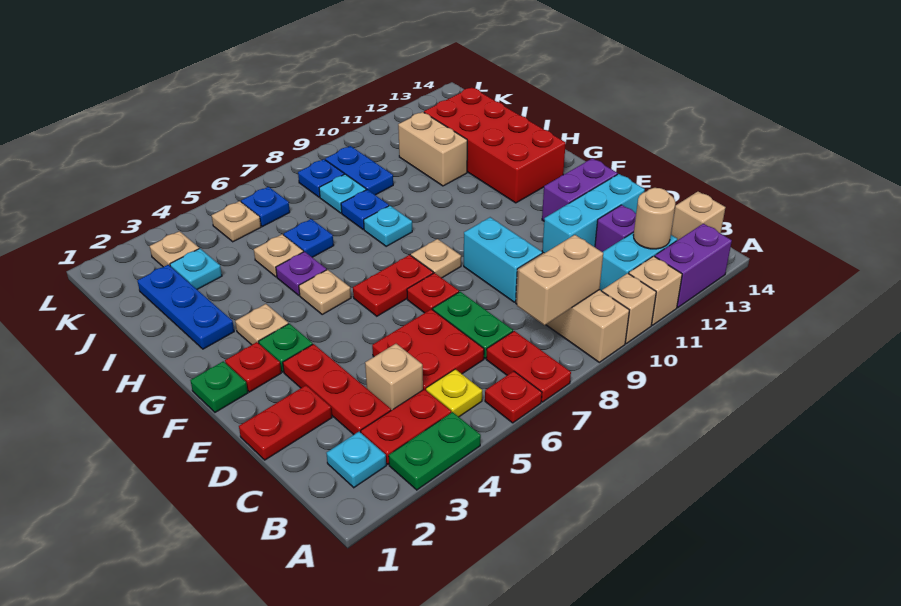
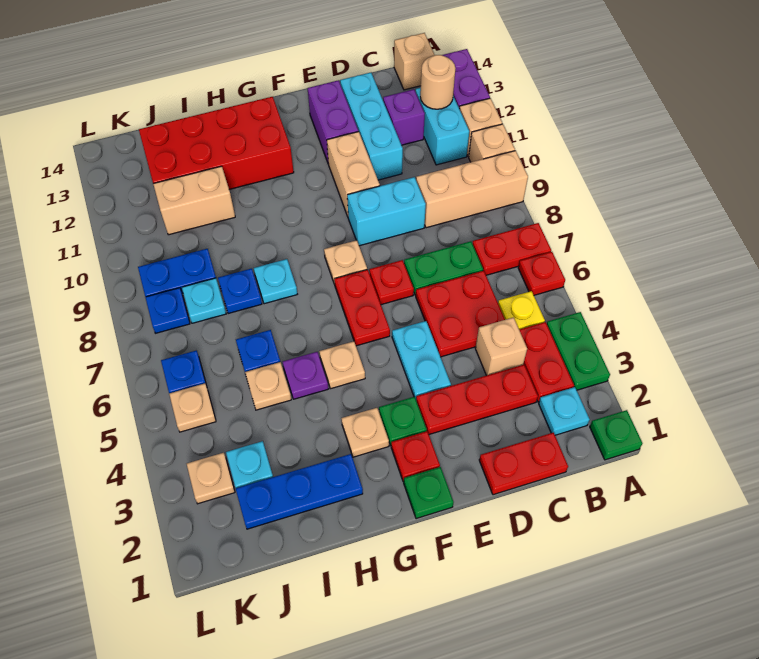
none -> green 1x1 plate [590,410,642,460]
tan 1x2 brick [517,235,603,325] -> tan 1x2 brick moved to [327,132,380,217]
red 1x2 plate [239,385,332,460] -> red 1x2 plate turned to [479,433,568,495]
none -> cyan 1x2 plate [392,321,451,398]

